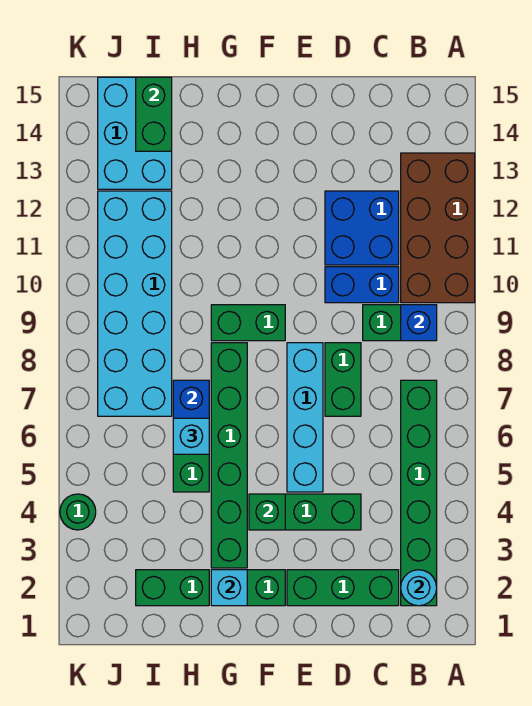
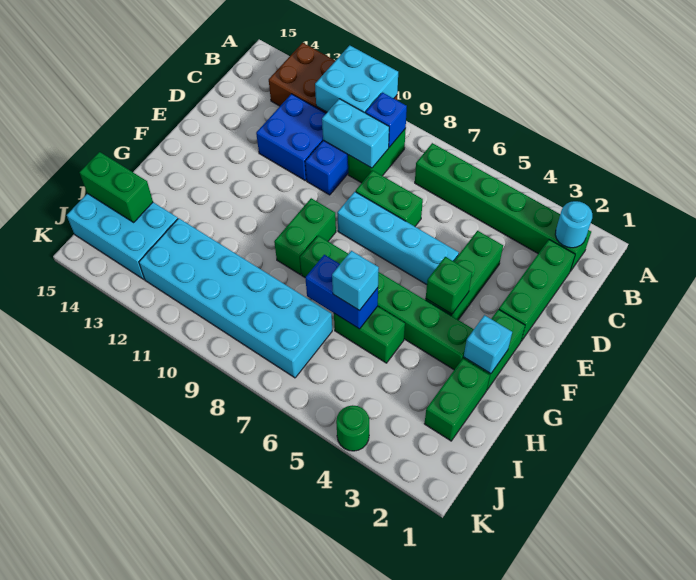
none -> cyan 2x2 brick [315,45,398,113]
none -> cyan 1x2 brick [322,99,389,168]

